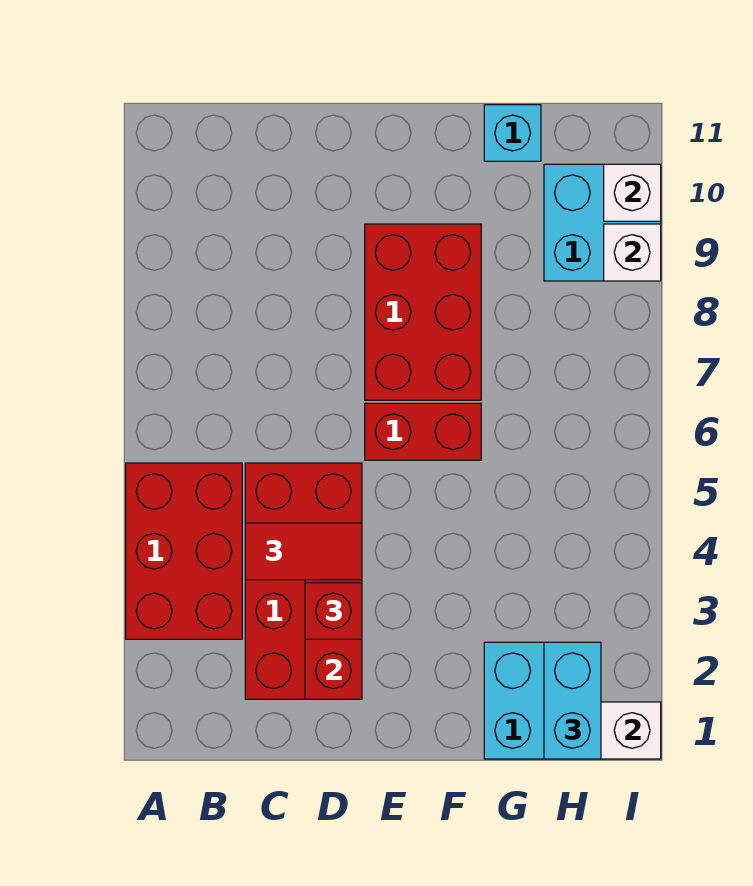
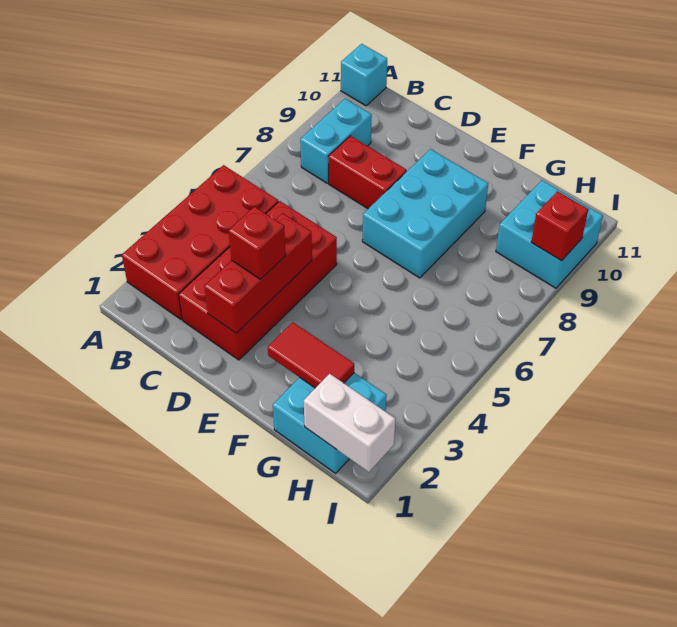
red 2x3 brick [126,463,242,639] -> red 2x4 brick [122,165,278,319]
red 1x2 tile [245,523,362,580] -> red 1x2 tile moved to [268,322,354,388]
red 1x2 brick [365,403,481,460] -> red 1x2 brick moved to [328,136,407,209]
red 2x3 brick [365,224,481,400] -> cyan 2x3 brick [362,149,488,278]
cyan 1x1 brick [484,105,541,161] -> cyan 1x1 brick moved to [341,44,387,106]
cyan 1x2 brick [544,642,601,759] -> cyan 1x2 brick moved to [300,99,372,183]
white 1x1 brick [604,224,661,281] -> red 1x1 brick [531,191,588,261]
white 1x1 brick [604,164,661,221] -> none

